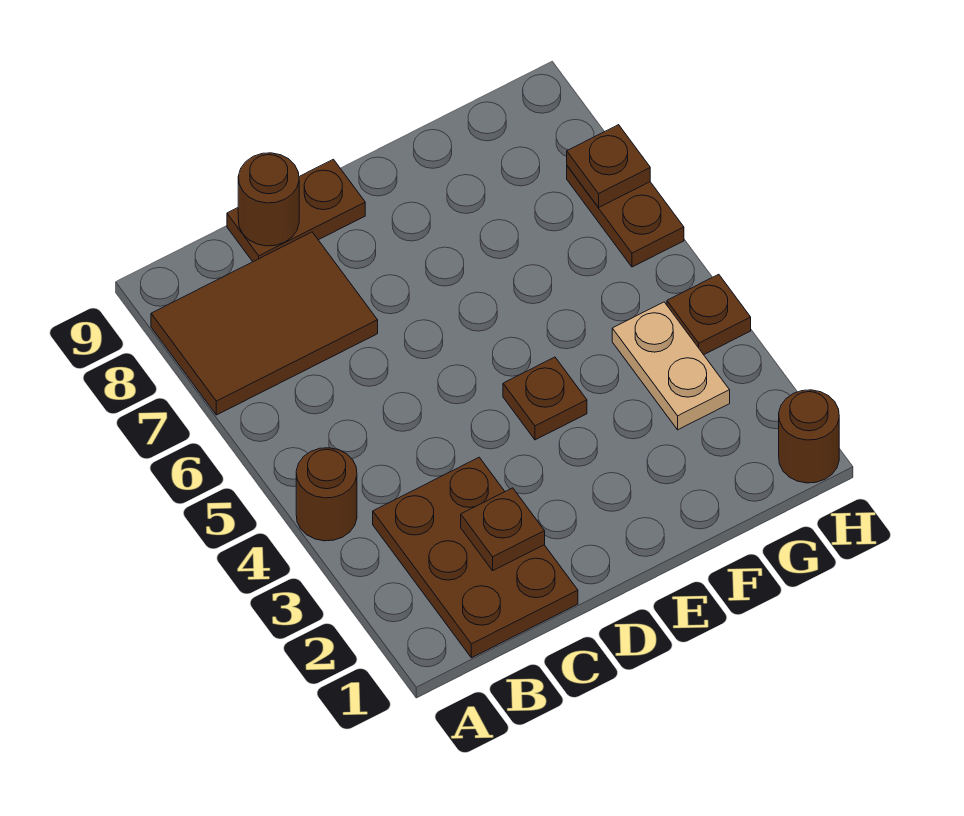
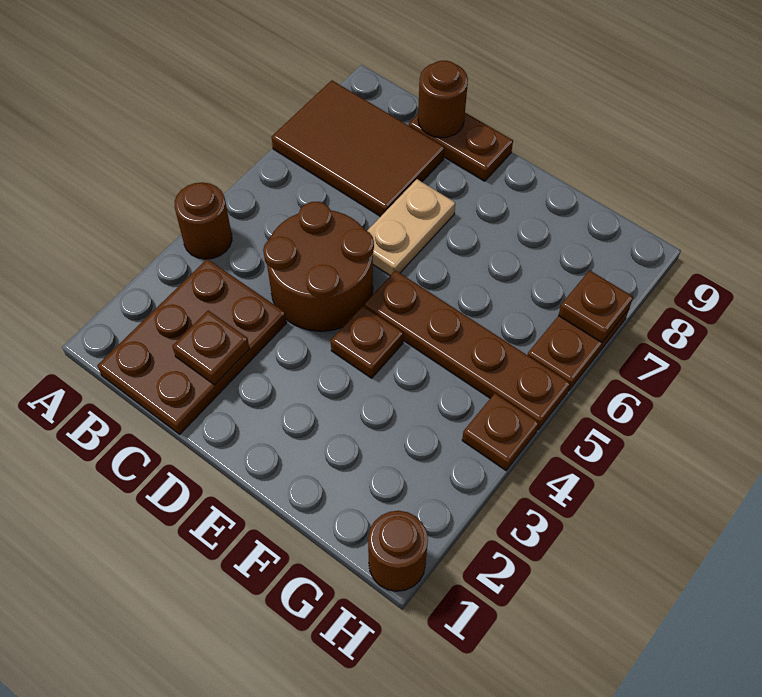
none -> brown 2x2 round brick [263,202,374,331]
none -> brown 1x4 plate [364,271,570,430]
tan 1x2 plate [612,302,730,430] -> tan 1x2 plate moved to [367,179,455,276]

